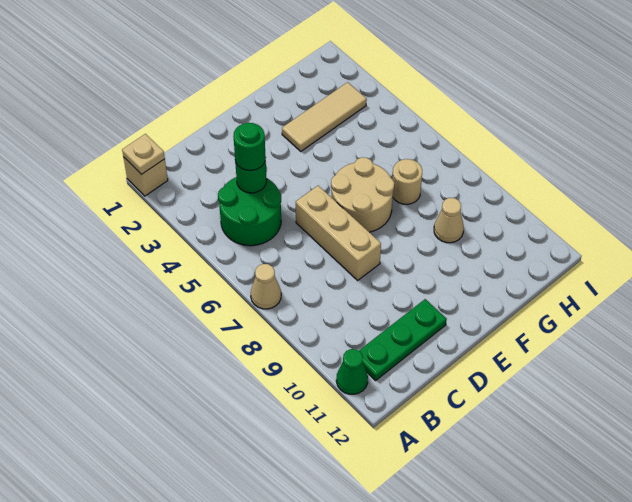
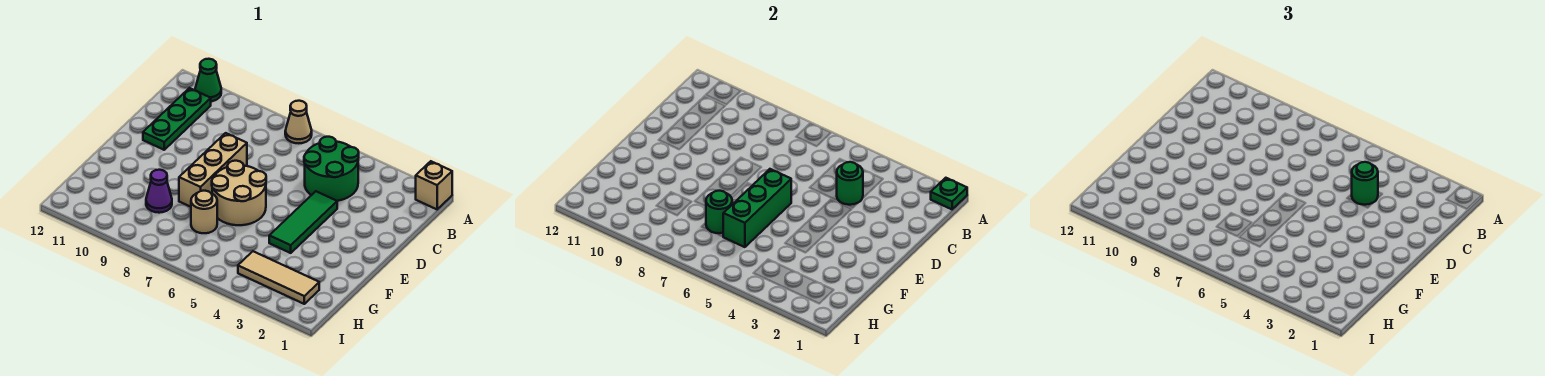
tan 1x1 plate [122,134,165,175] -> green 1x1 plate [931,178,967,209]
none -> green 1x3 tile [269,191,337,253]
tan 1x3 brick [296,186,381,280] -> tan 1x3 brick turned to [179,133,247,207]
none -> green 1x3 brick [723,169,791,247]
tan 1x3 tile [282,82,367,151] -> tan 1x3 tile turned to [238,251,319,304]
none -> green 1x1 round brick [706,191,732,233]
tan 1x1 cone [434,198,464,243] -> purple 1x1 cone [146,170,172,213]

